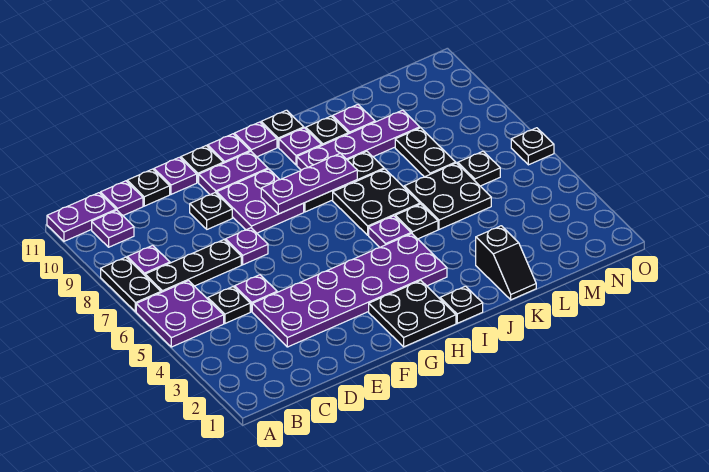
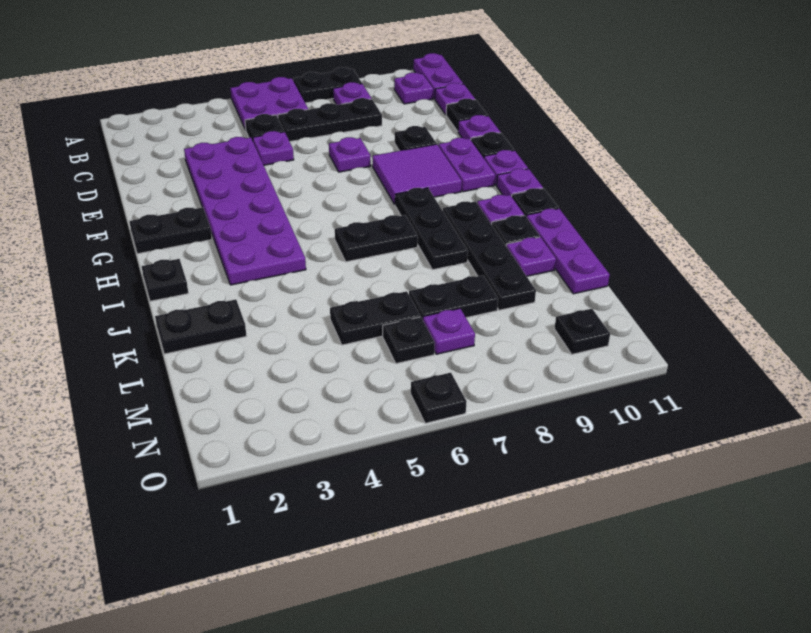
black 1x3 plate [145,240,241,292] -> black 1x3 plate turned to [278,98,382,142]
purple 2x2 plate [217,169,304,233] -> purple 2x2 tile [373,144,462,204]
black 2x2 plate [369,281,456,347] -> black 1x2 plate [129,207,212,254]
purple 1x3 plate [261,153,357,214] -> purple 1x3 plate moved to [526,209,610,294]
purple 1x1 plate [369,216,411,247] -> purple 1x1 plate moved to [423,308,475,354]
black 2x2 plate [333,169,420,235] -> black 1x2 plate [335,215,418,262]
purple 1x4 plate [297,110,420,170] -> black 1x4 plate [443,201,536,310]
black 1x1 plate [395,204,438,239] -> black 1x1 plate moved to [554,309,610,354]
black 1x2 slope [476,226,536,300] -> black 1x2 plate [155,300,246,354]
black 2x2 plate [404,163,491,229] -> black 1x2 plate [330,291,420,345]

